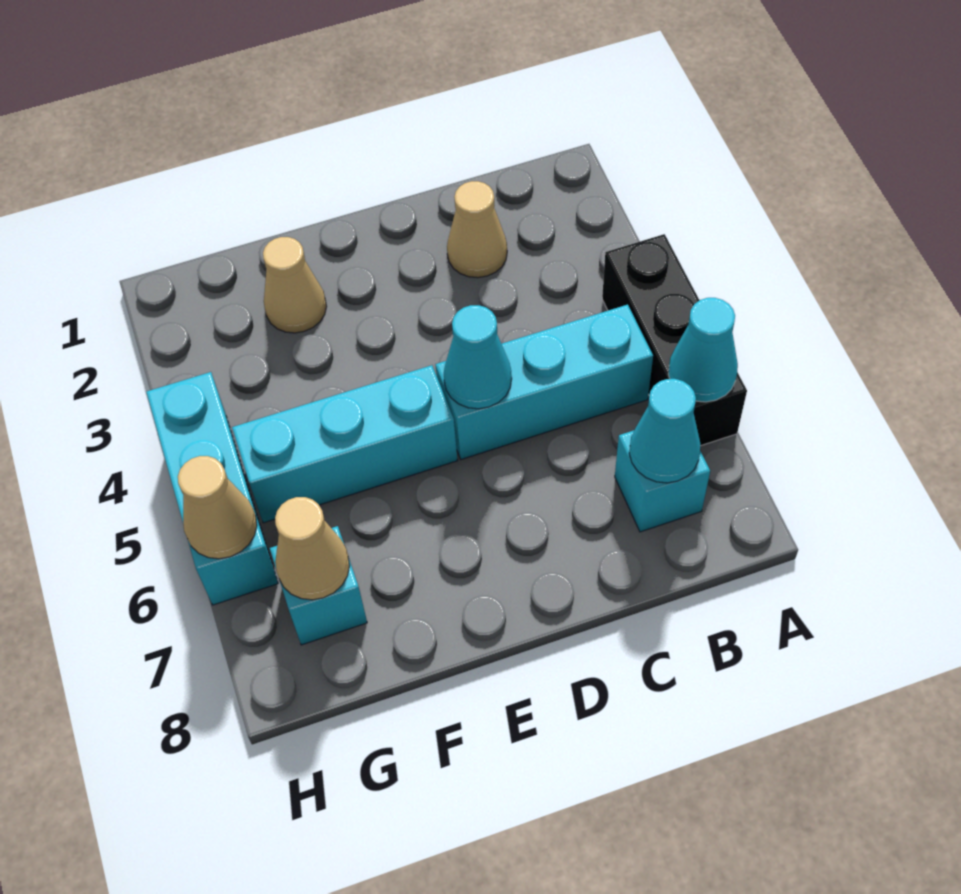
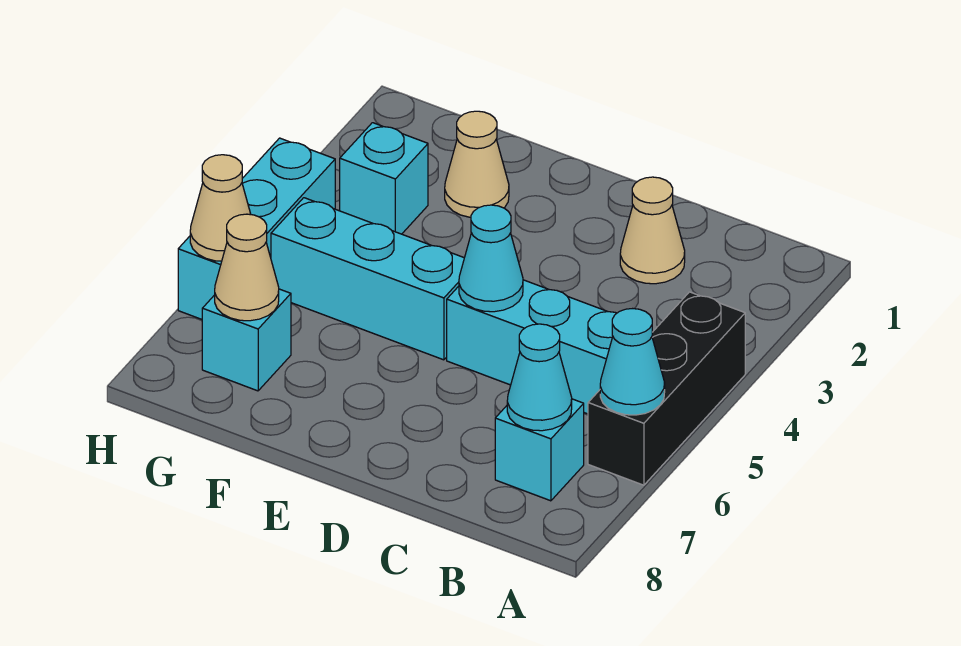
none -> cyan 1x1 brick [340,123,428,234]

